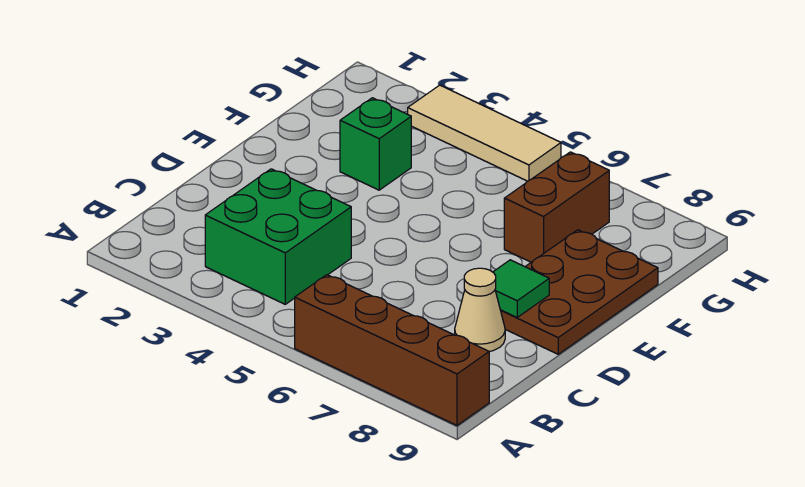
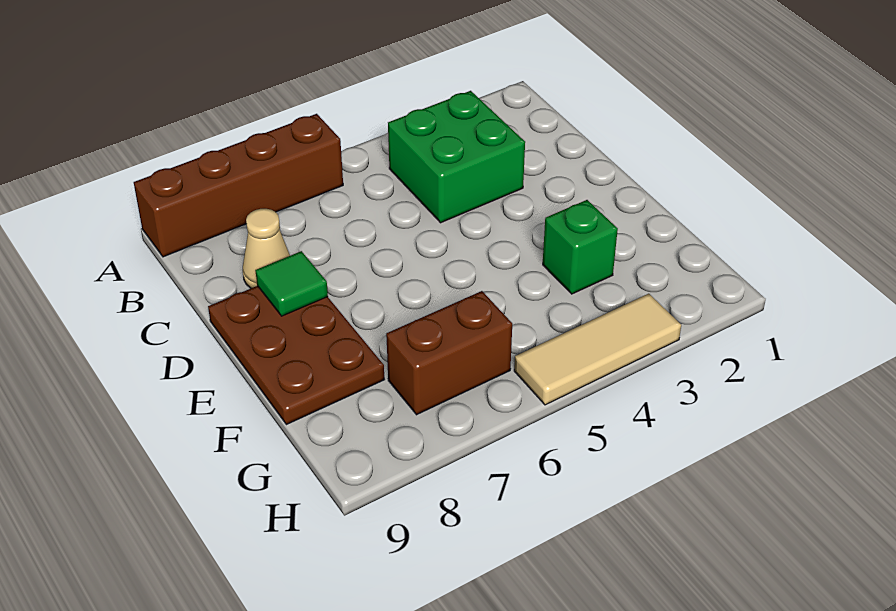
brown 1x2 brick [504,152,609,262] -> brown 1x2 brick turned to [386,291,512,415]

